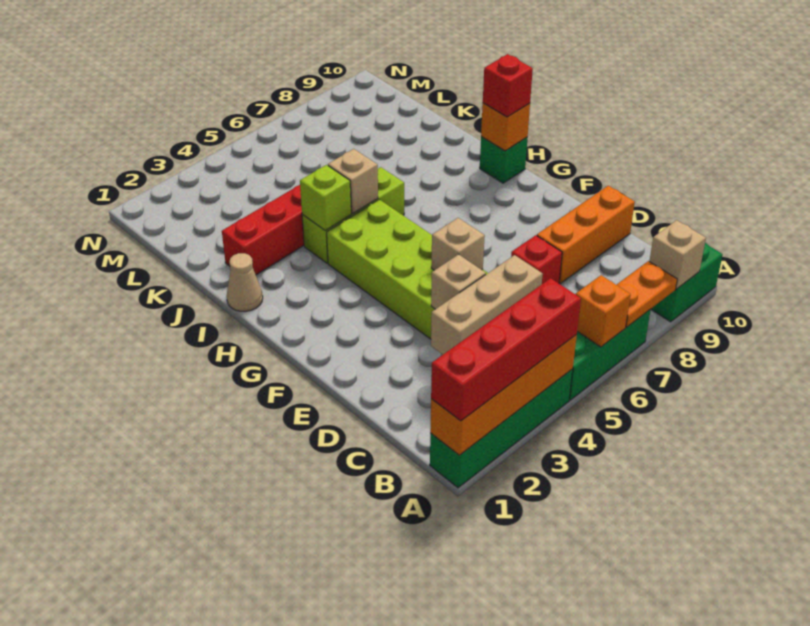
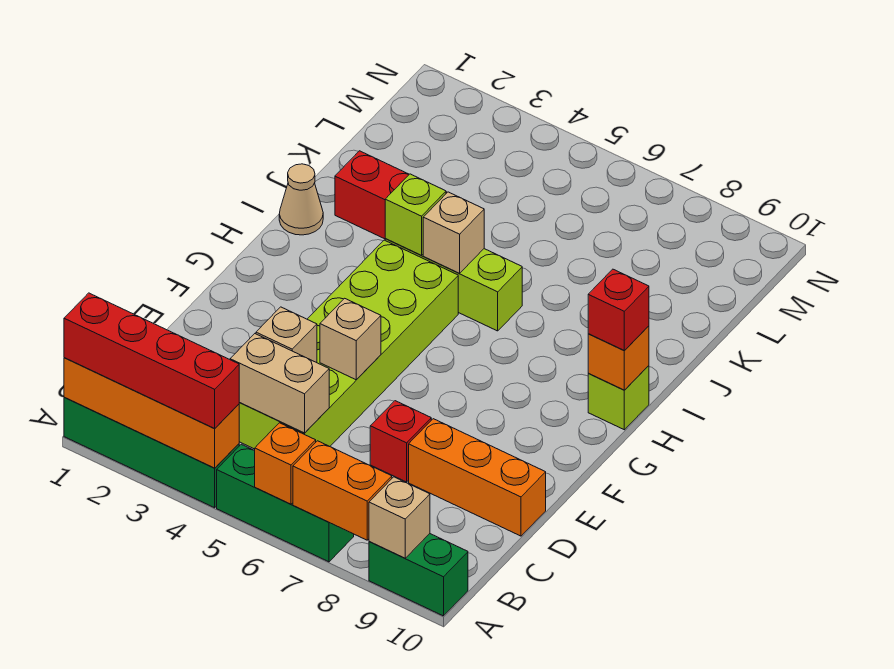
orange 1x2 plate [617,261,677,327] -> orange 1x2 brick [293,441,392,540]
tan 1x3 brick [431,255,543,355] -> tan 1x2 brick [230,334,329,433]
green 1x1 brick [480,137,528,183] -> lime 1x1 brick [588,366,649,430]

